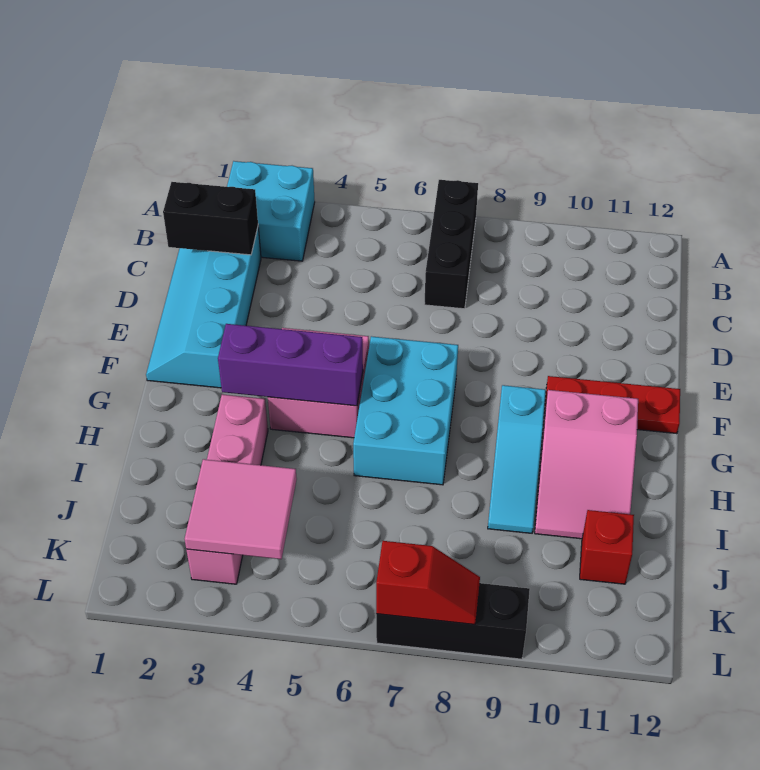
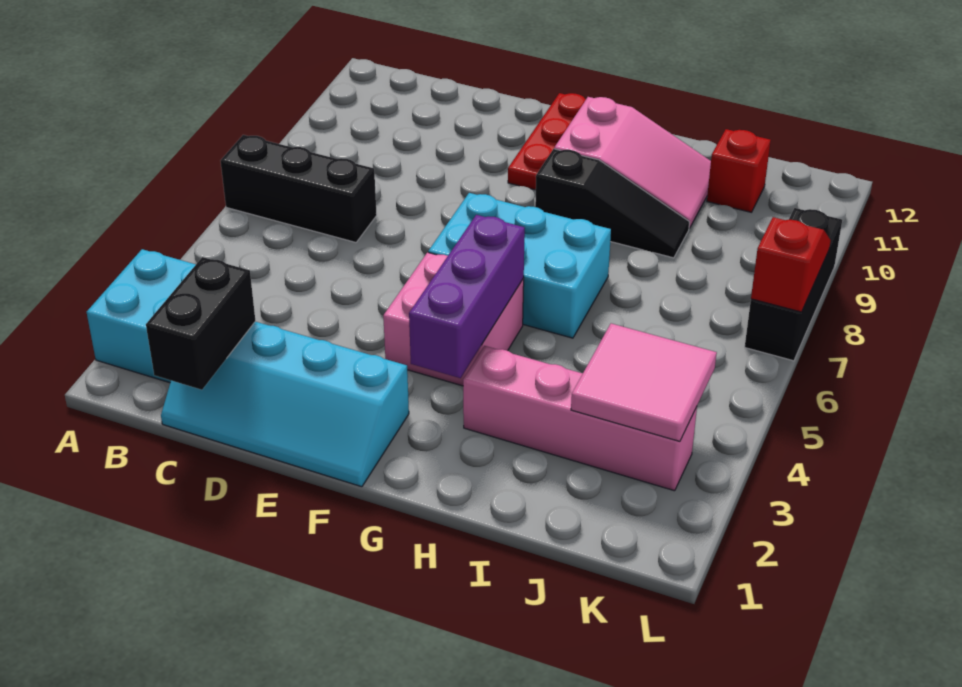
cyan 1x3 slope [488,385,546,533] -> black 1x3 slope [535,149,689,258]

